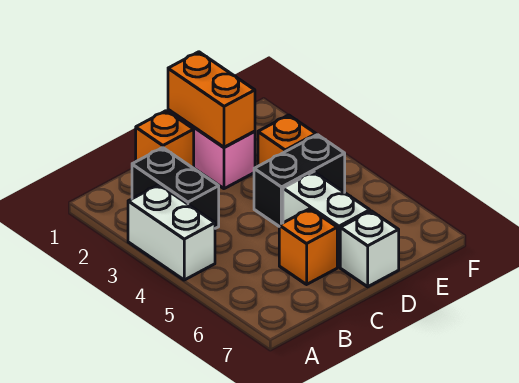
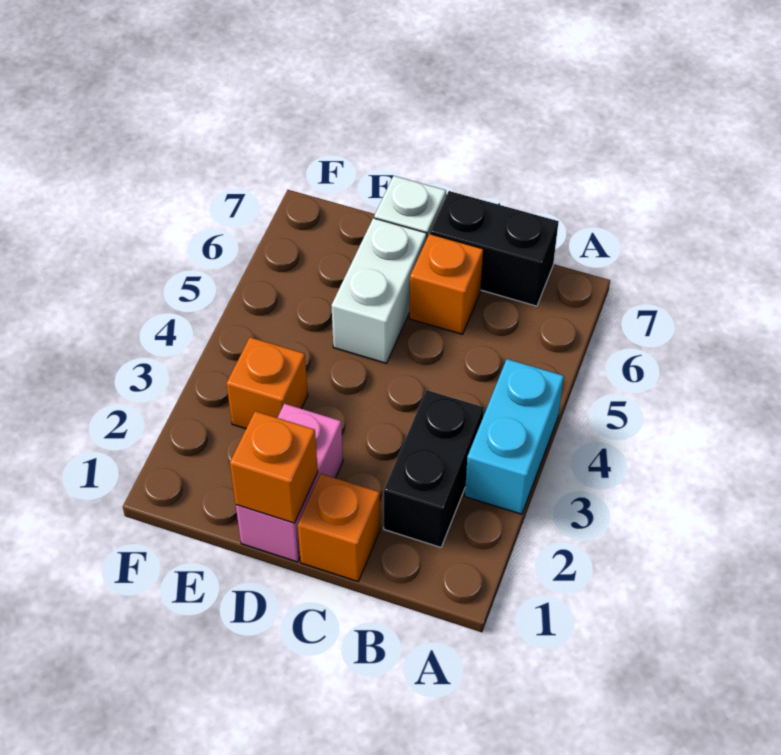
white 1x2 brick [128,185,215,280] -> cyan 1x2 brick [465,359,564,514]
orange 1x2 brick [168,52,255,147] -> orange 1x1 brick [230,411,318,523]
black 1x2 brick [254,135,345,226] -> black 1x2 brick moved to [430,191,559,306]

